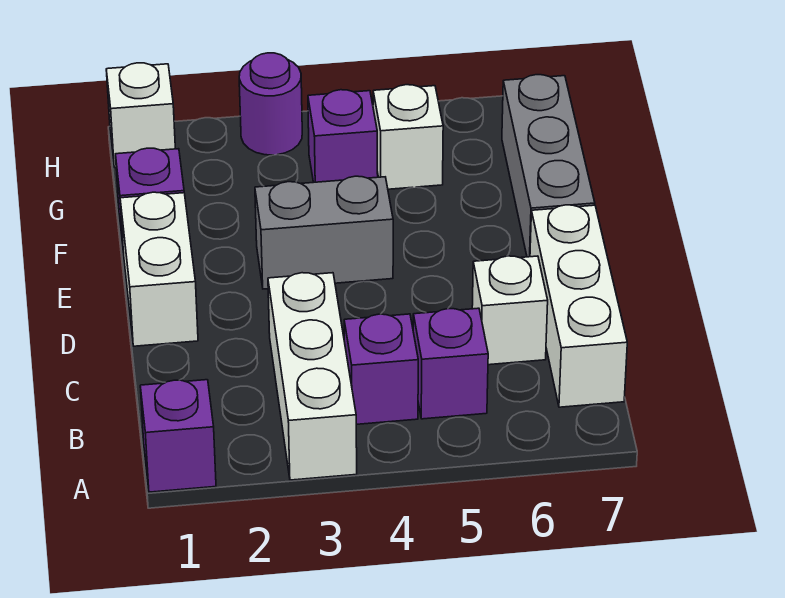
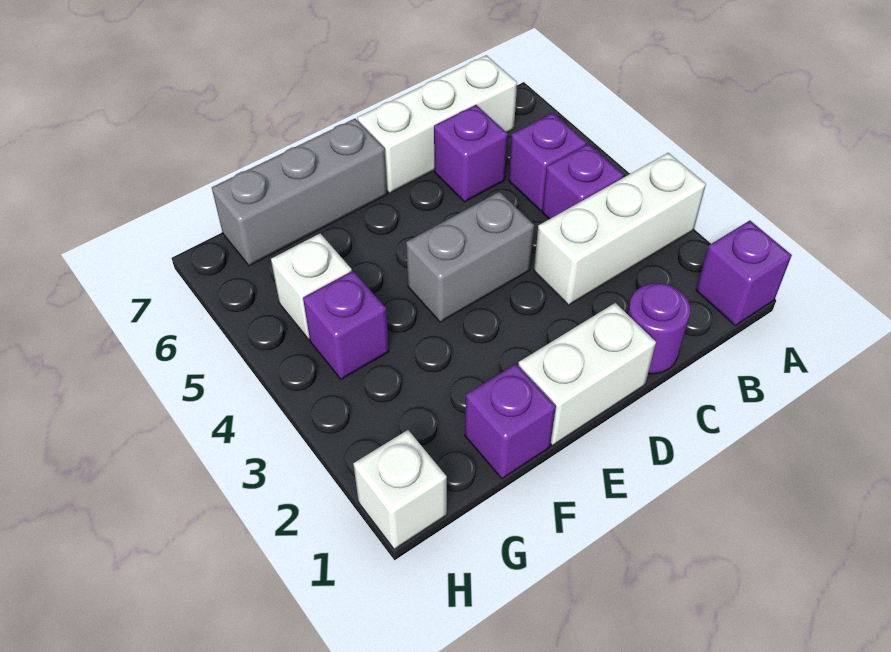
white 1x1 brick [472,256,548,365] -> purple 1x1 brick [434,105,508,202]
grey 1x2 brick [255,176,393,289] -> grey 1x2 brick turned to [406,192,534,322]
purple 1x1 round brick [239,53,302,155] -> purple 1x1 round brick moved to [628,283,690,374]

